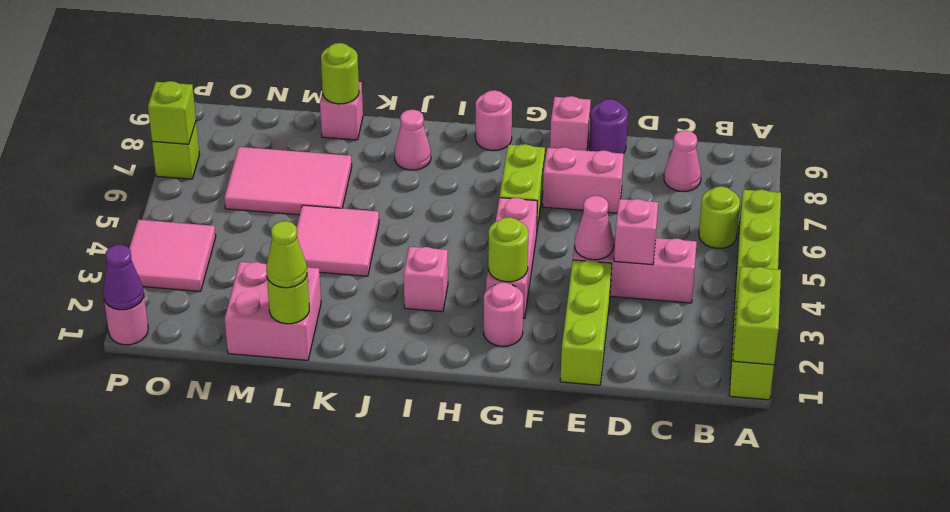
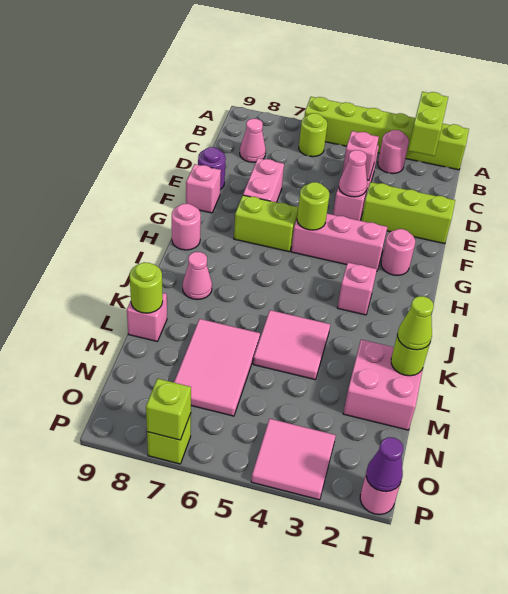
lime 1x2 brick [733,267,781,365] -> lime 1x2 brick turned to [408,92,448,156]
none -> pink 1x1 round brick [378,130,409,174]
lime 1x1 round brick [488,217,528,282] -> lime 1x1 round brick moved to [297,182,330,230]

